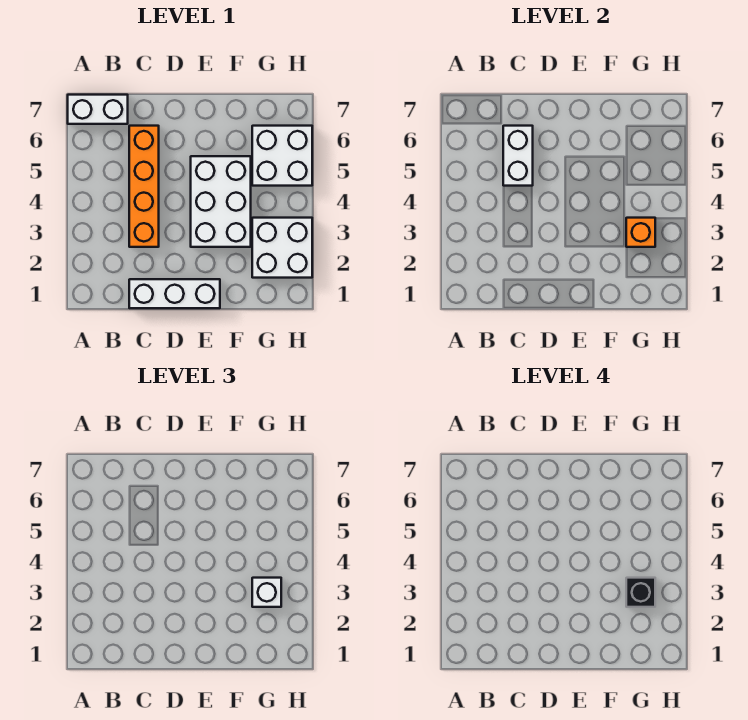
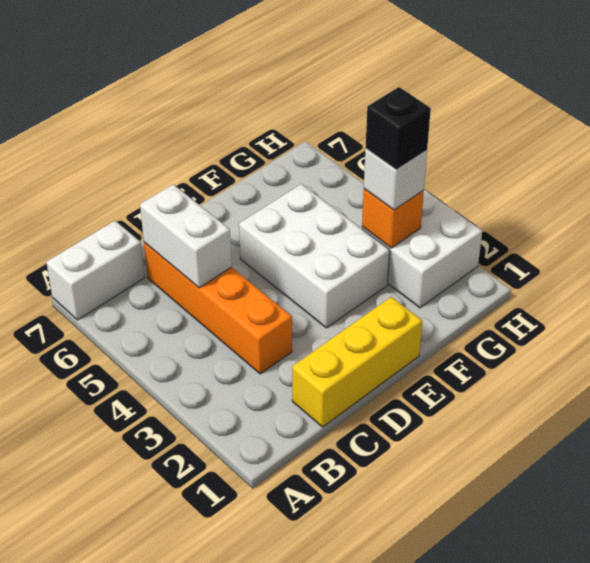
white 1x3 brick [129,279,220,308] -> yellow 1x3 brick [292,297,422,427]
white 2x2 brick [252,126,312,186] -> none

